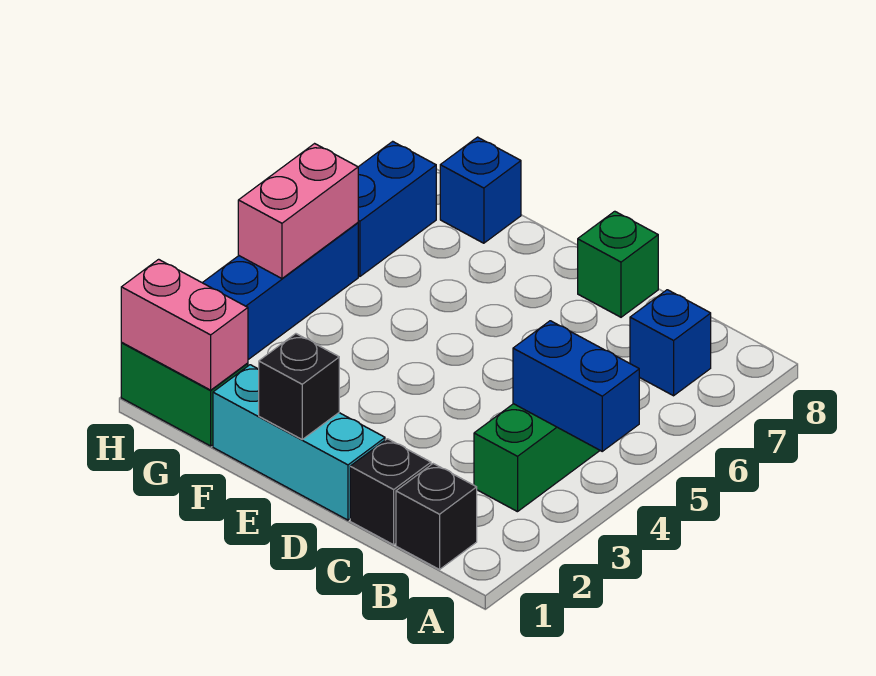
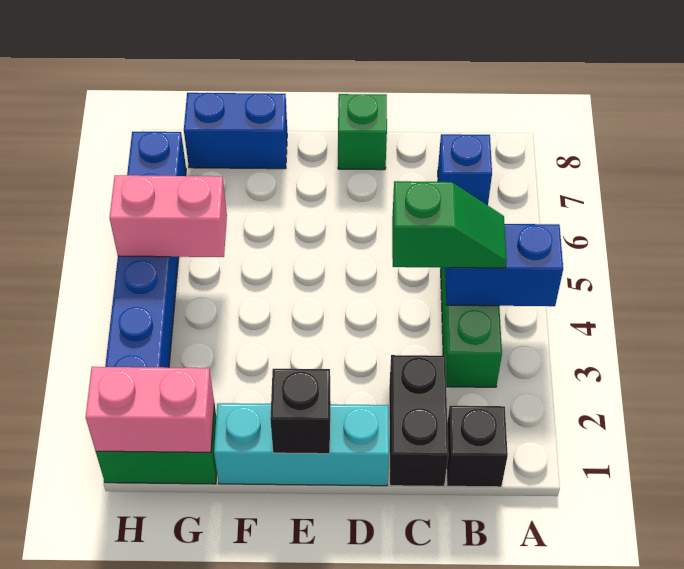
none -> green 1x2 slope [392,181,507,268]
black 1x1 brick [350,439,431,545] -> black 1x2 brick [389,355,448,486]
blue 1x1 brick [440,137,521,243] -> blue 1x2 brick [184,93,287,169]
pink 1x2 brick [238,144,358,278] -> pink 1x2 brick turned to [109,175,227,257]

